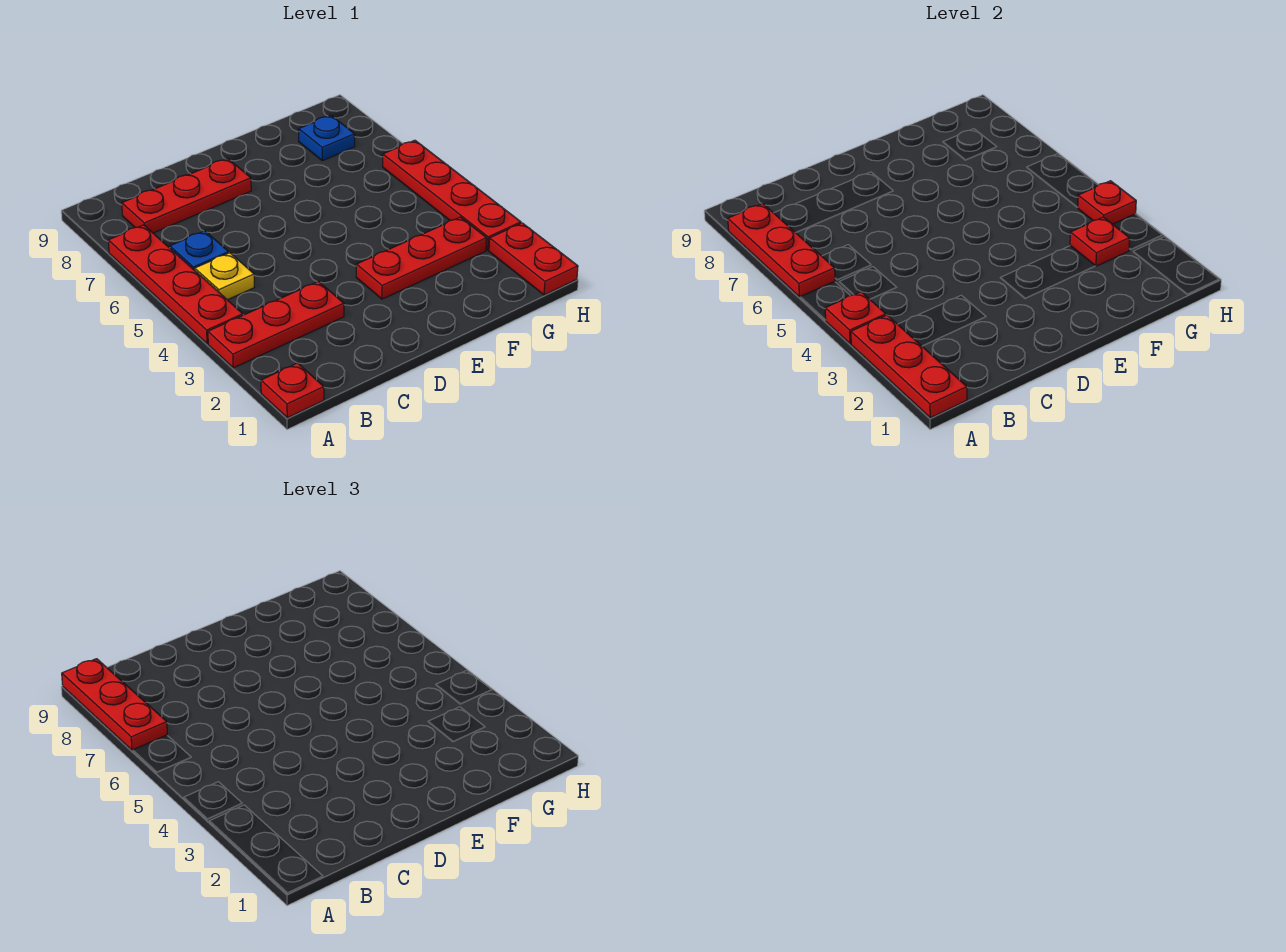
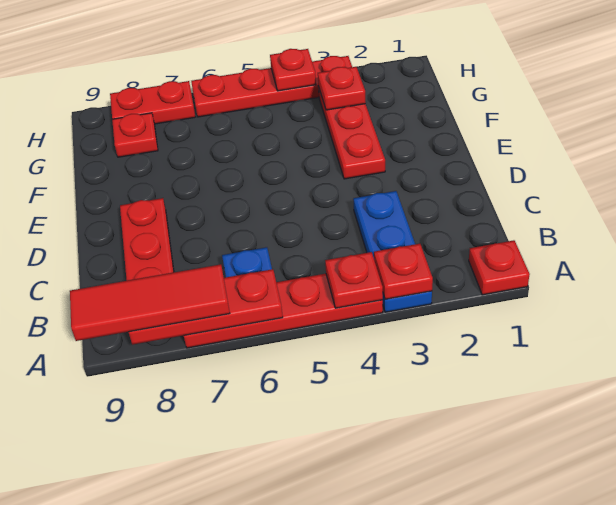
red 1x3 plate [851,315,967,418] -> red 1x1 plate [374,244,433,299]
red 1x3 plate [208,281,344,368] -> blue 1x3 plate [353,191,432,312]
red 1x3 plate [62,659,167,750] -> red 1x3 tile [70,264,230,341]
yellow 1x1 plate [195,253,254,300] -> none
blue 1x1 plate [299,115,355,161] -> red 1x1 plate [112,113,158,157]
red 1x2 plate [489,223,578,295] -> red 1x2 plate moved to [110,81,195,124]

